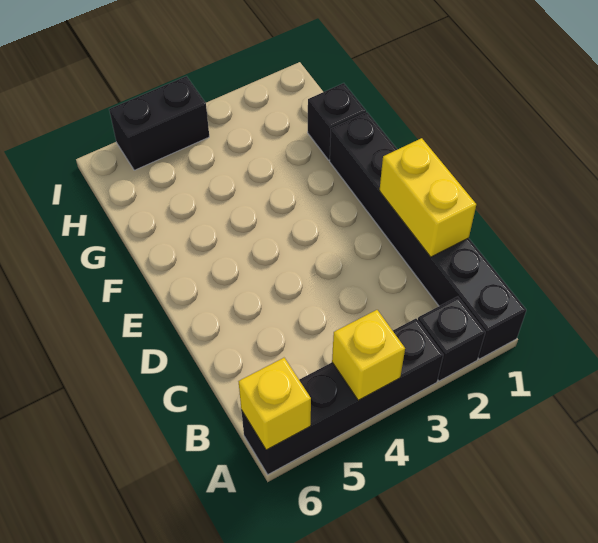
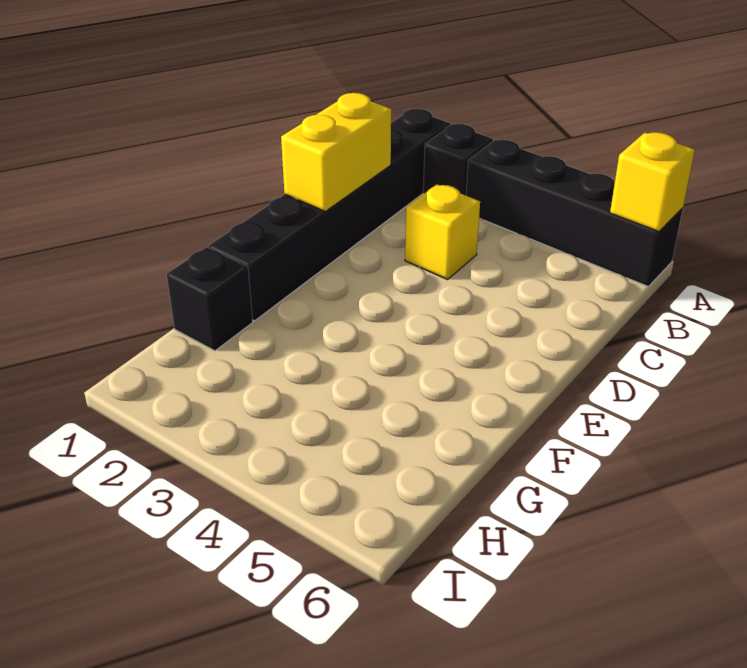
yellow 1x1 brick [332,310,405,400] -> yellow 1x1 brick moved to [405,184,480,279]
black 1x2 brick [109,76,209,170] -> none

